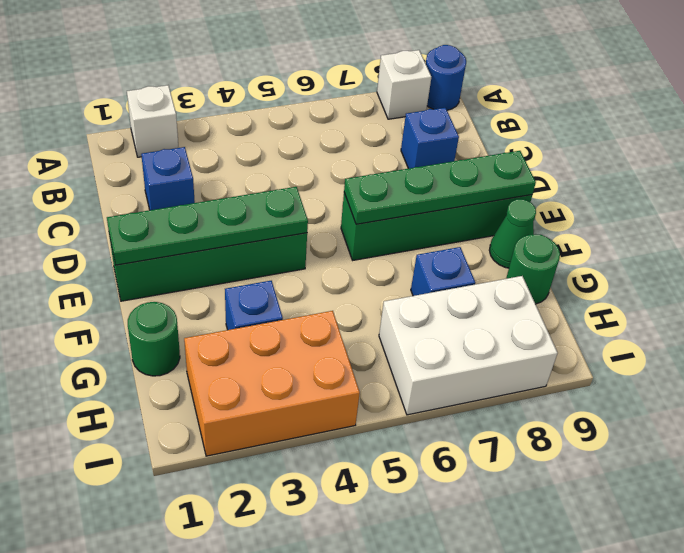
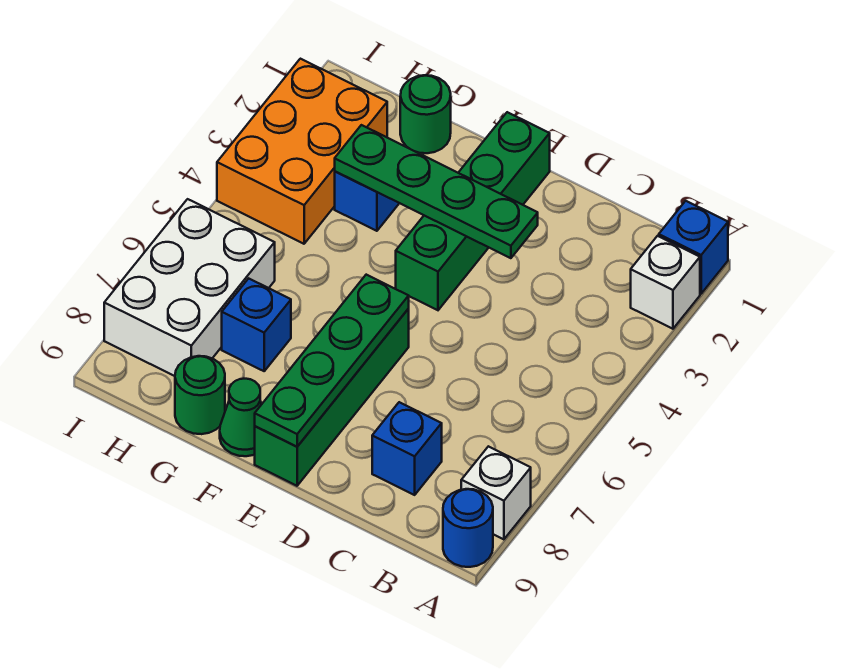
blue 1x1 brick [141,147,195,210] -> blue 1x1 brick moved to [659,201,728,294]
green 1x4 plate [107,187,308,265] -> green 1x4 plate turned to [335,125,538,258]

